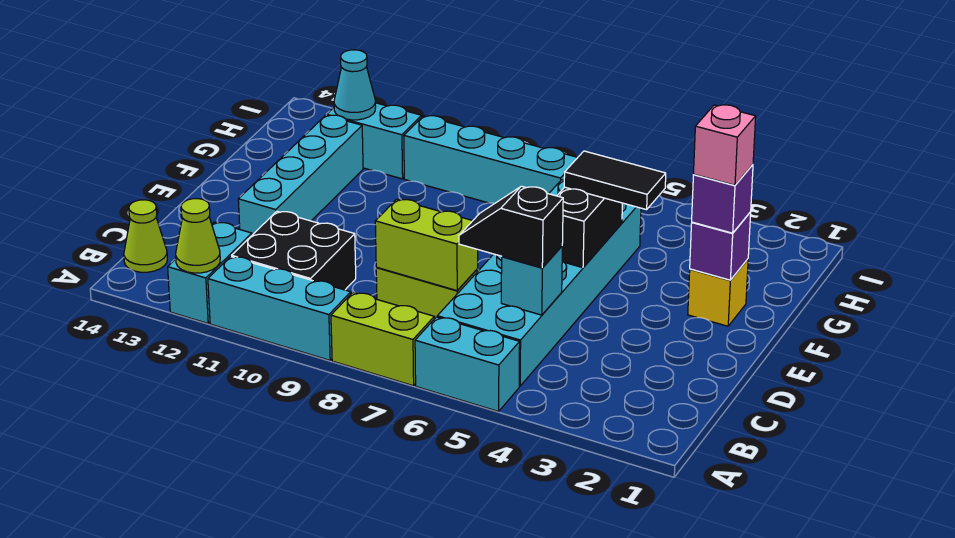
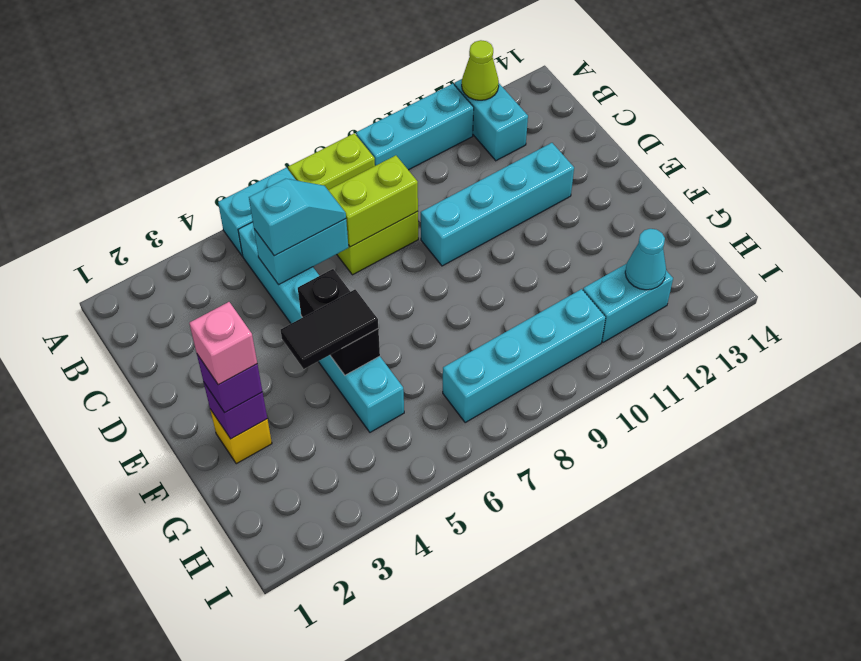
cyan 2x6 brick [437,180,641,386] -> cyan 1x6 brick [238,222,404,432]
black 2x2 brick [232,211,356,290] -> none
lime 1x1 cone [124,200,167,272] -> none
cyan 1x1 brick [501,246,562,315] -> cyan 1x2 brick [254,219,348,285]
black 1x2 slope [459,186,563,268] -> cyan 1x2 slope [249,179,346,256]
cyan 1x4 brick [238,115,363,235] -> cyan 1x4 brick turned to [421,143,574,266]

